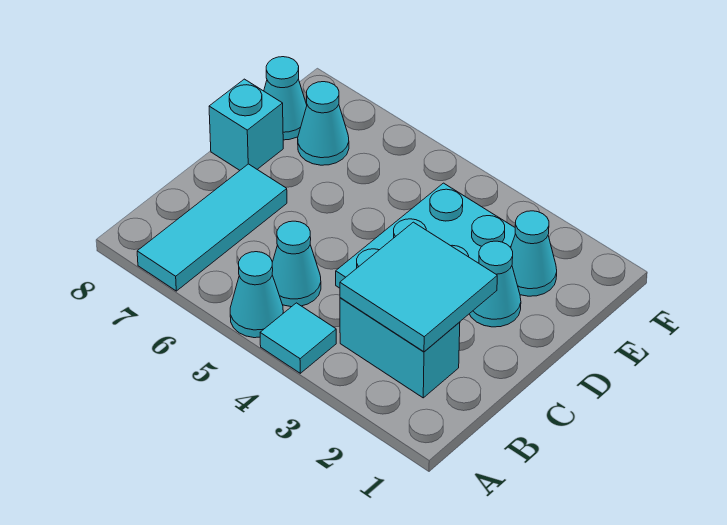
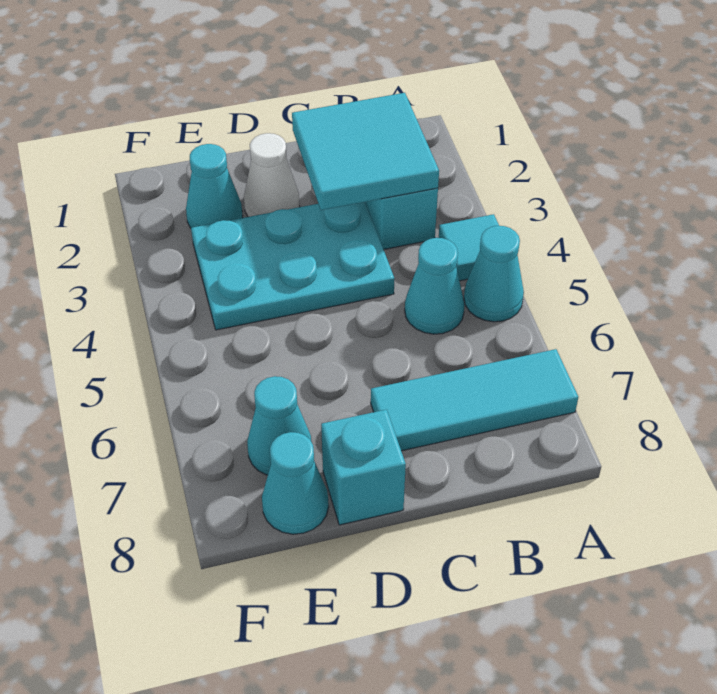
cyan 1x1 cone [470,241,521,327] -> white 1x1 cone [244,133,300,217]

